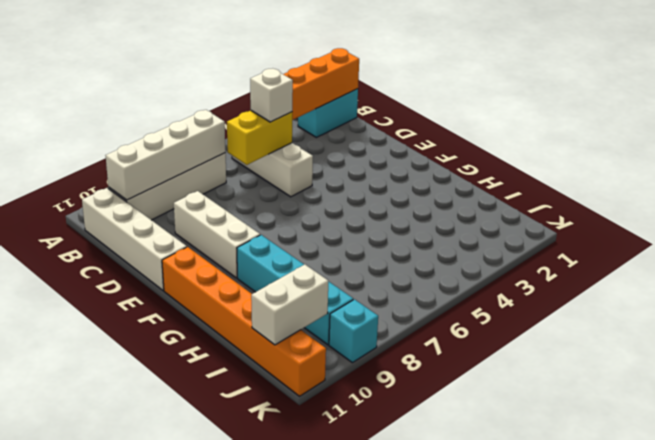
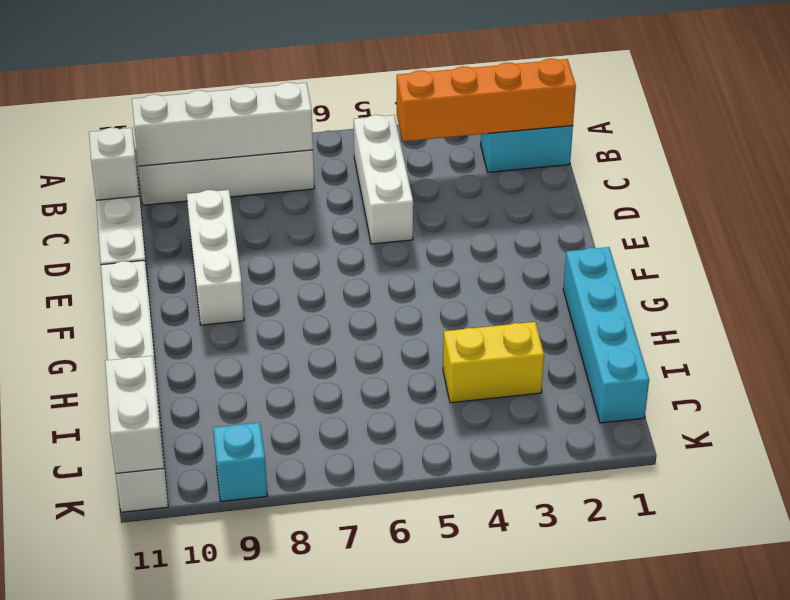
yellow 1x2 brick [227,111,292,165] -> yellow 1x2 brick moved to [443,322,544,403]
white 1x1 brick [250,69,293,122] -> white 1x1 brick moved to [89,128,139,200]
orange 1x6 brick [162,247,326,396] -> white 1x6 brick [101,260,168,512]
cyan 1x4 brick [237,235,353,345] -> cyan 1x4 brick moved to [563,247,649,423]
white 1x2 brick [251,264,328,345] -> white 1x2 brick turned to [105,356,164,473]

